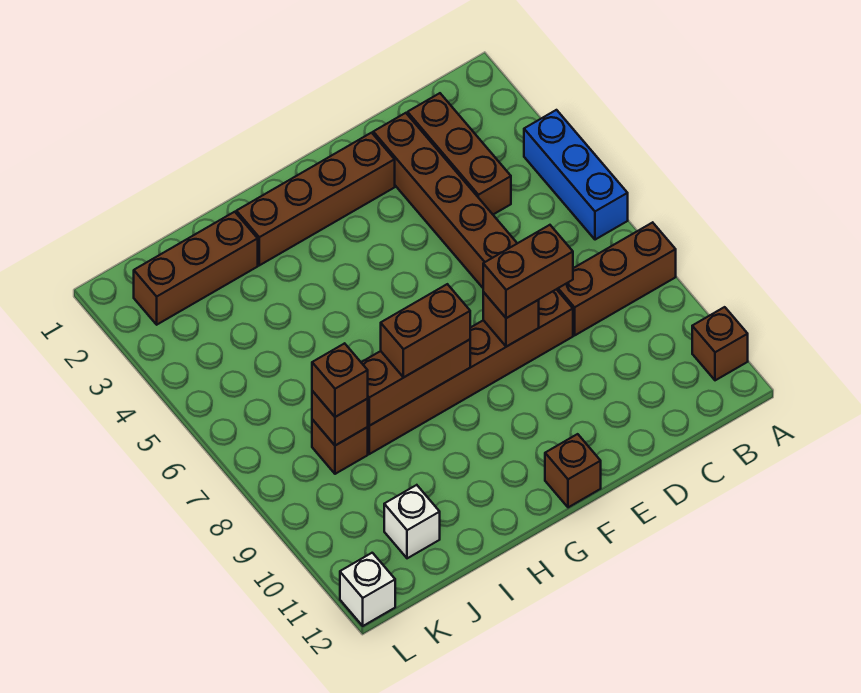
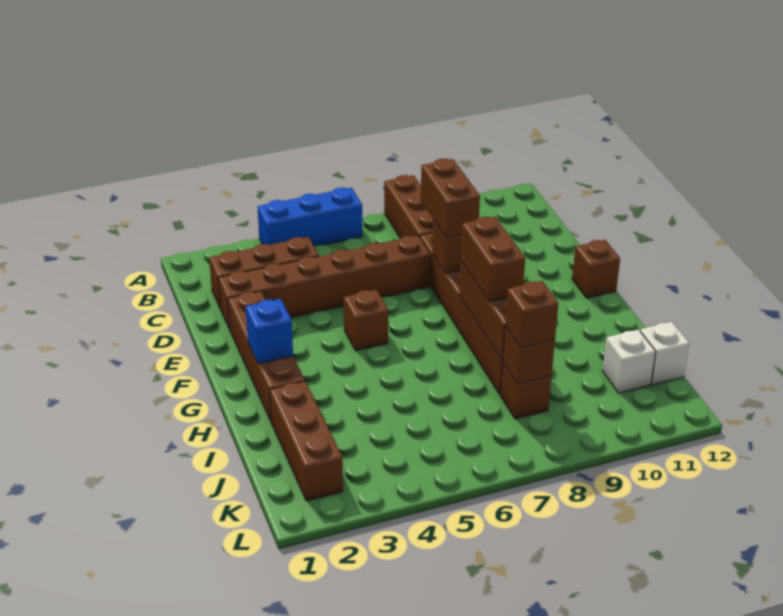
brown 1x1 brick [692,307,748,380] -> brown 1x1 brick moved to [344,290,388,351]
none -> blue 1x1 brick [246,299,293,364]
white 1x1 brick [340,553,395,626] -> white 1x1 brick moved to [640,322,689,385]

